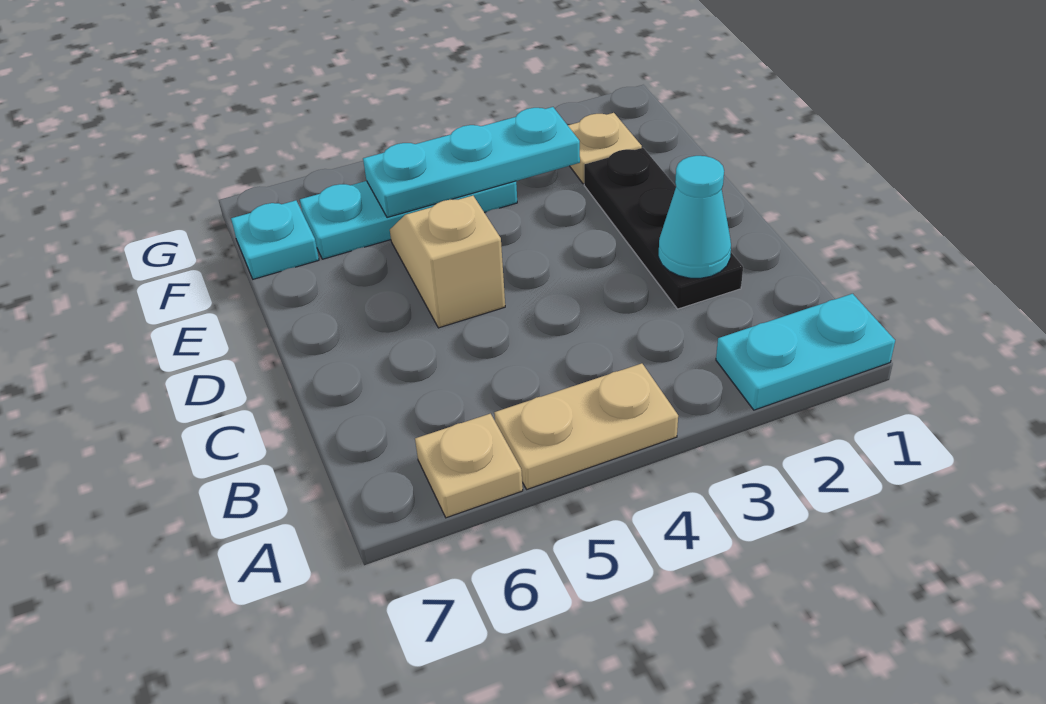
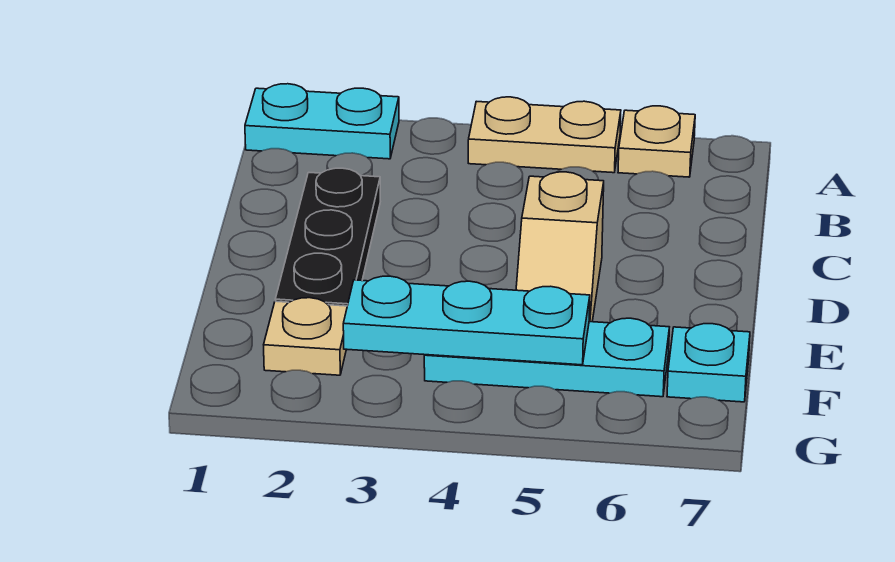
cyan 1x1 cone [659,156,731,278] -> none

